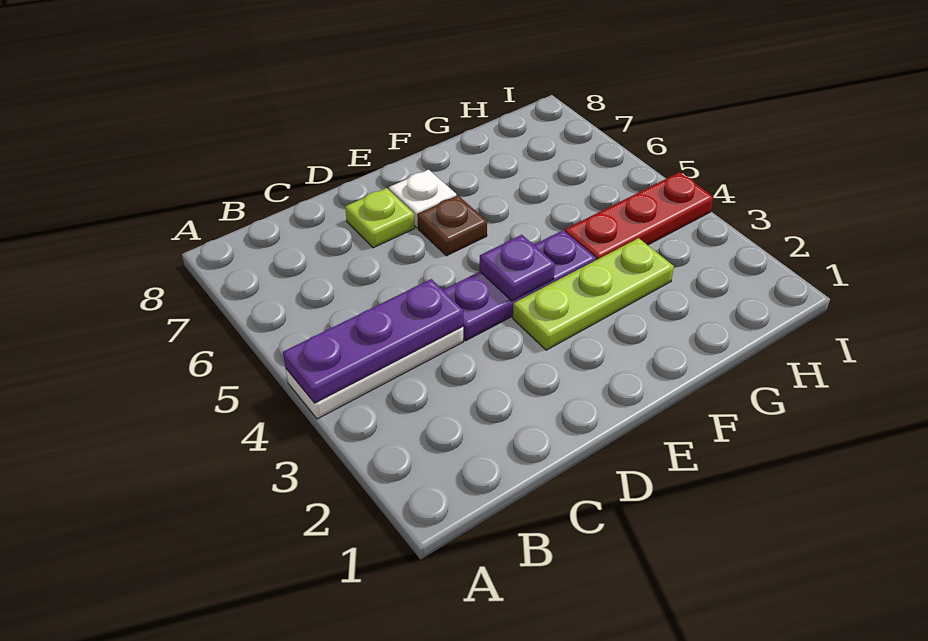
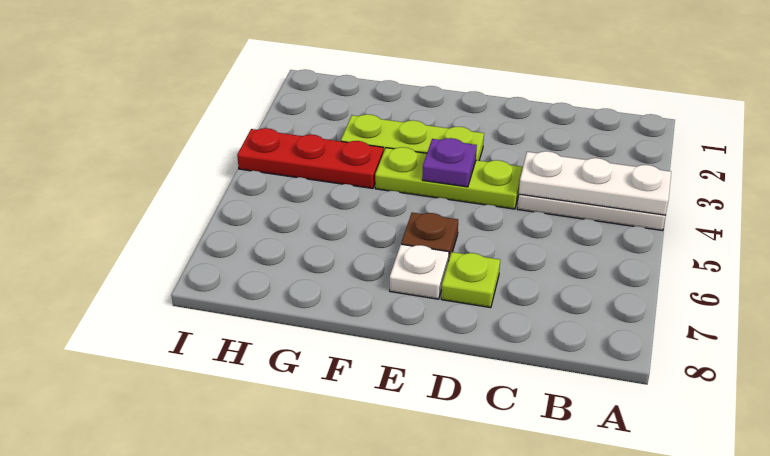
purple 1x3 plate [283,279,463,403] -> white 1x3 plate [519,151,671,215]
purple 1x3 plate [443,230,596,341] -> lime 1x3 plate [375,147,523,209]

